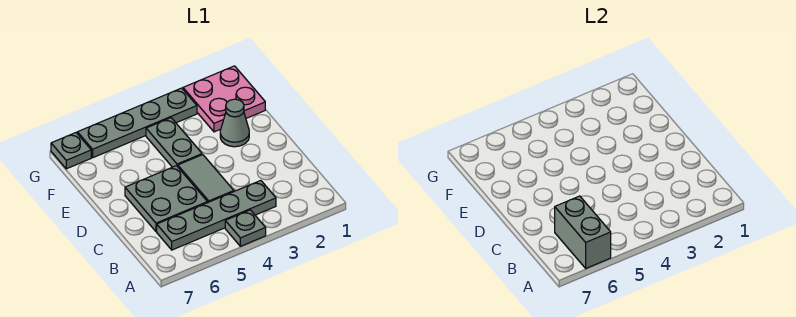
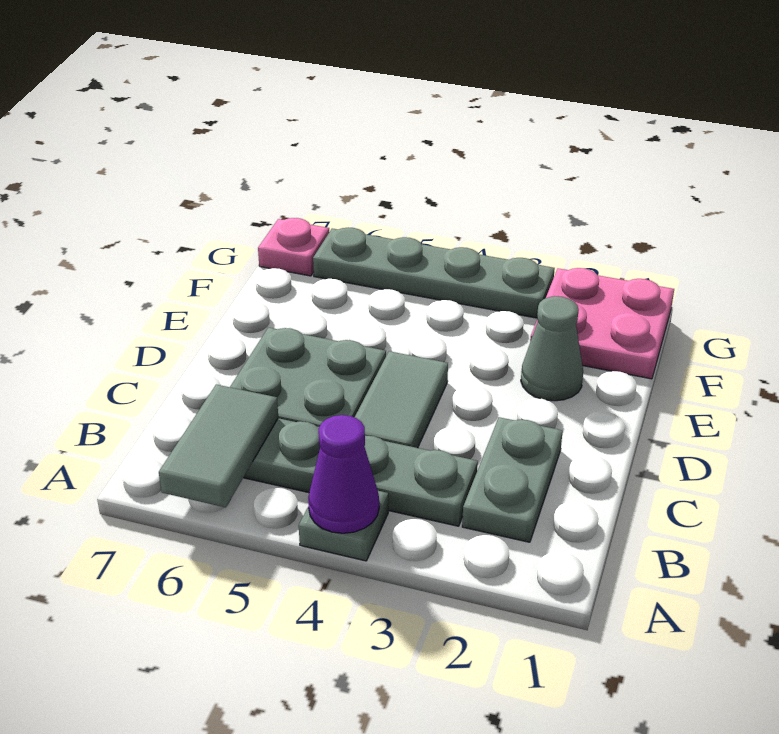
none -> purple 1x1 cone [308,415,379,533]
grey 1x2 brick [555,196,611,268] -> grey 1x2 tile [159,385,278,507]
grey 1x2 plate [146,118,202,167] -> grey 1x2 plate moved to [462,417,563,542]
grey 1x1 plate [51,133,91,169] -> pink 1x1 plate [258,218,329,276]

